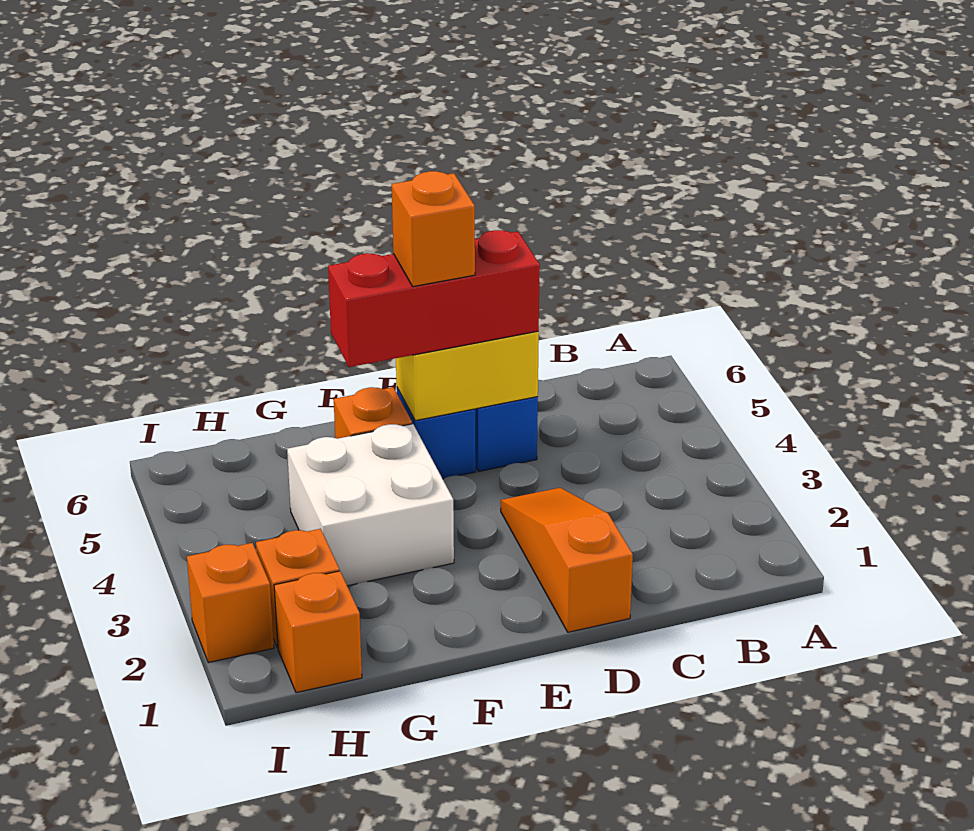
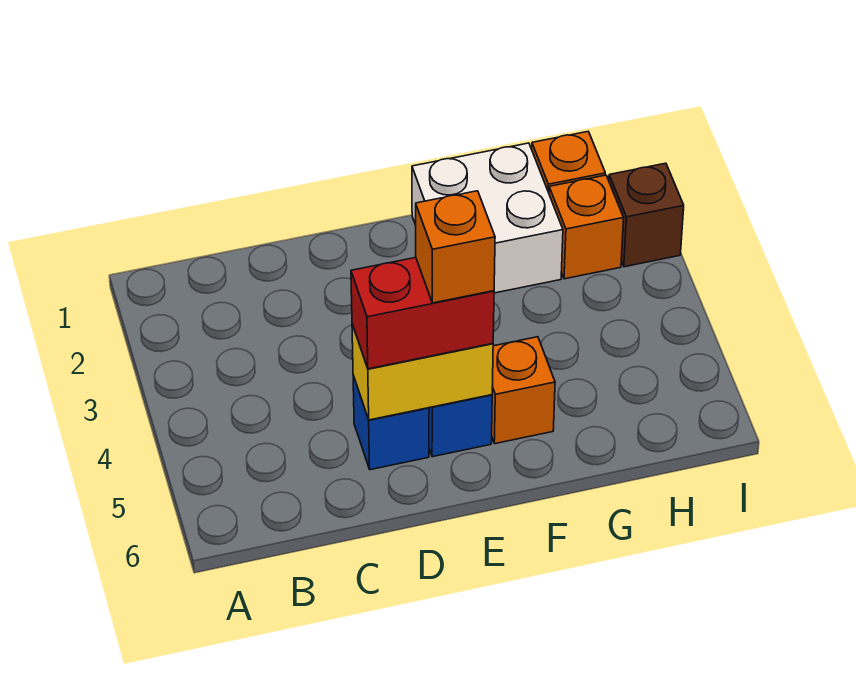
orange 1x3 slope [501,488,633,632] -> none
red 1x3 brick [328,230,540,367] -> red 1x2 brick [351,258,494,369]
white 2x2 brick [287,424,454,586] -> white 2x2 brick moved to [412,143,563,293]
orange 1x1 brick [187,543,274,663] -> brown 1x1 brick [609,163,684,267]

